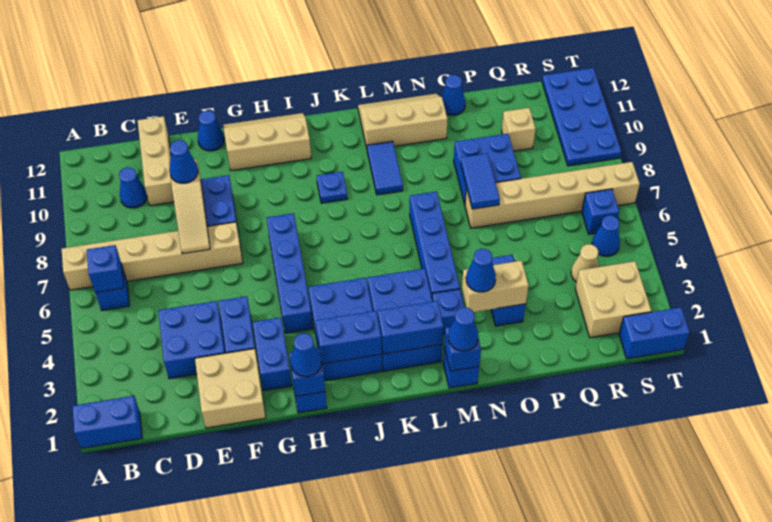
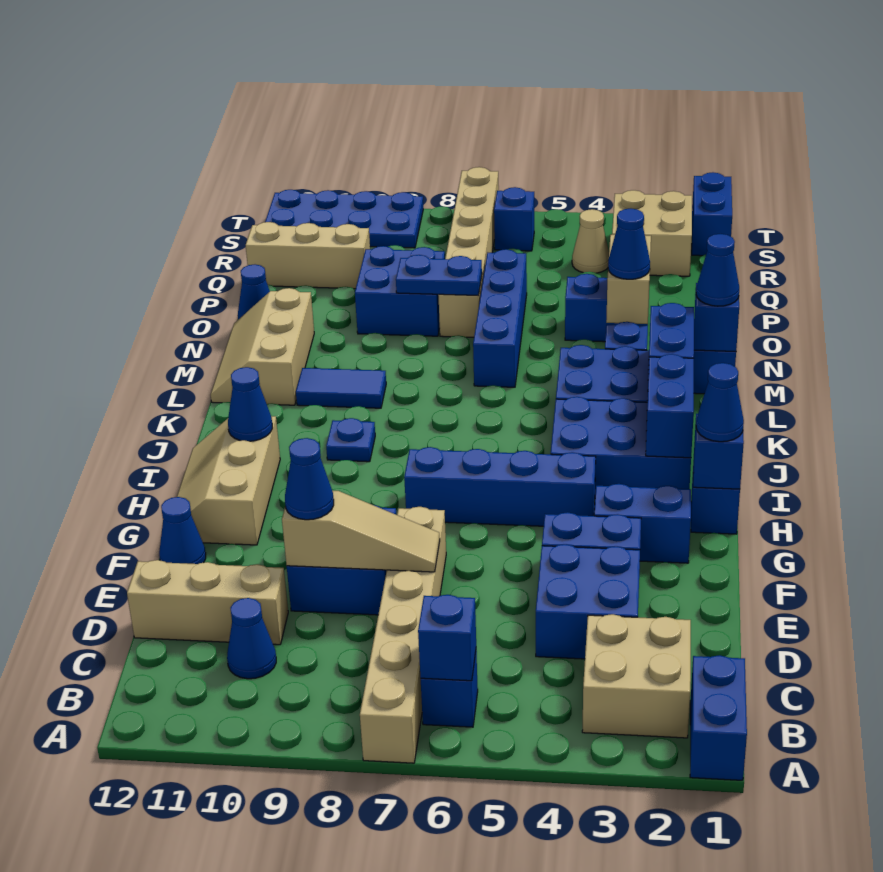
tan 2x2 brick [195,349,266,428] -> tan 2x2 brick moved to [582,614,691,738]
blue 1x4 brick [410,192,460,296] -> blue 1x4 brick turned to [473,249,527,387]
blue 1x2 tile [461,153,500,209] -> blue 1x2 plate [396,255,482,296]
tan 1x1 brick [502,108,536,151] -> tan 1x3 brick [246,222,370,289]
blue 1x1 cone [592,215,620,256] -> blue 1x1 cone moved to [228,367,272,441]

